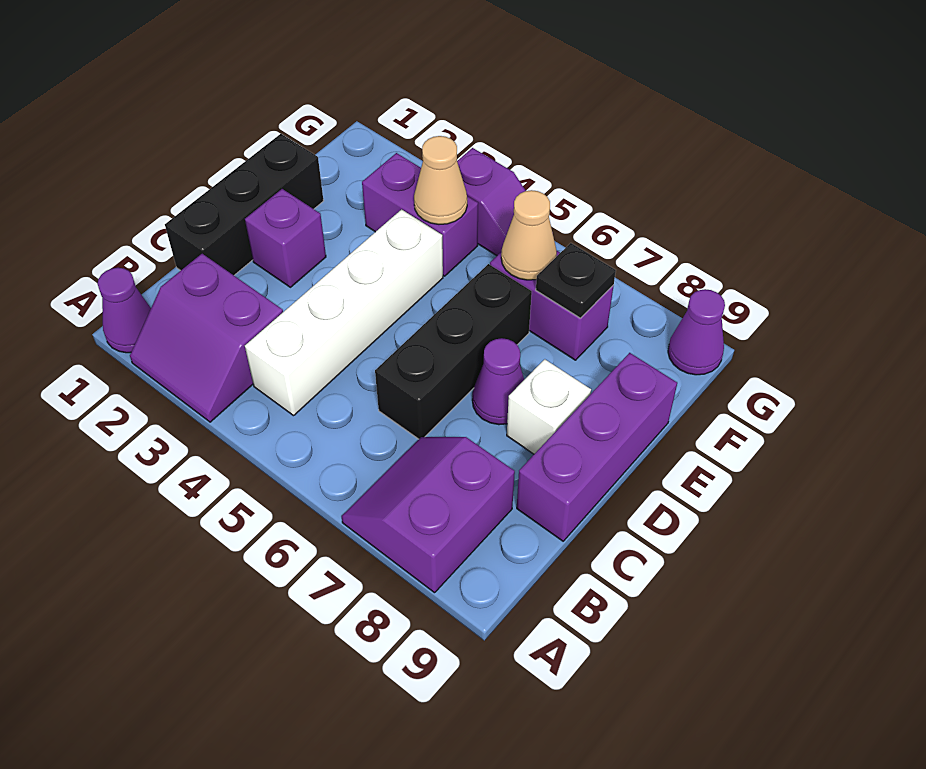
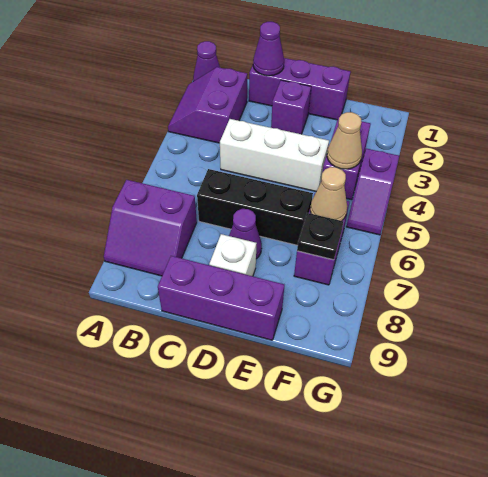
purple 2x2 slope [342,437,515,593] -> purple 2x2 slope turned to [104,180,197,276]
white 1x4 brick [245,209,443,416] -> white 1x3 brick [220,119,329,191]
black 1x3 brick [165,134,323,275] -> purple 1x3 brick [249,58,350,120]
purple 1x1 cone [668,289,725,375] -> purple 1x1 cone moved to [253,22,284,76]

